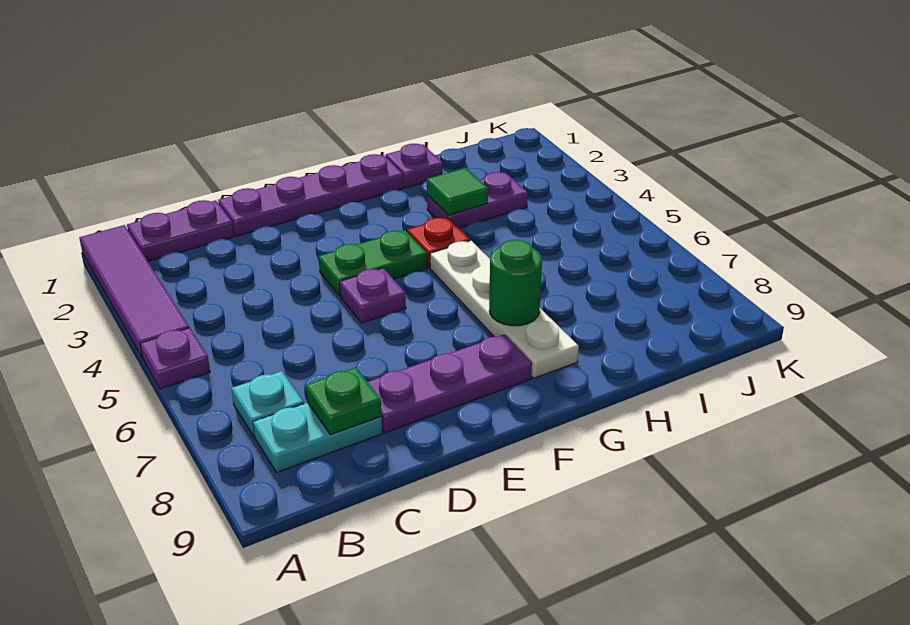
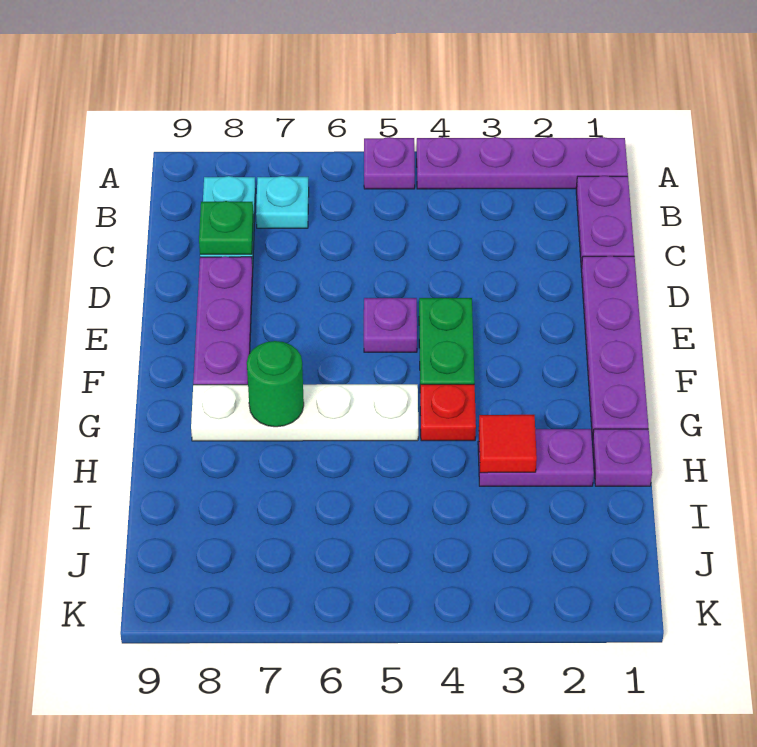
purple 1x4 tile [79,225,189,358] -> purple 1x4 plate [417,137,628,189]
purple 1x2 plate [427,172,528,228] -> purple 1x2 plate turned to [478,429,594,486]
green 1x1 tile [427,168,488,215] -> red 1x1 tile [479,414,537,473]

